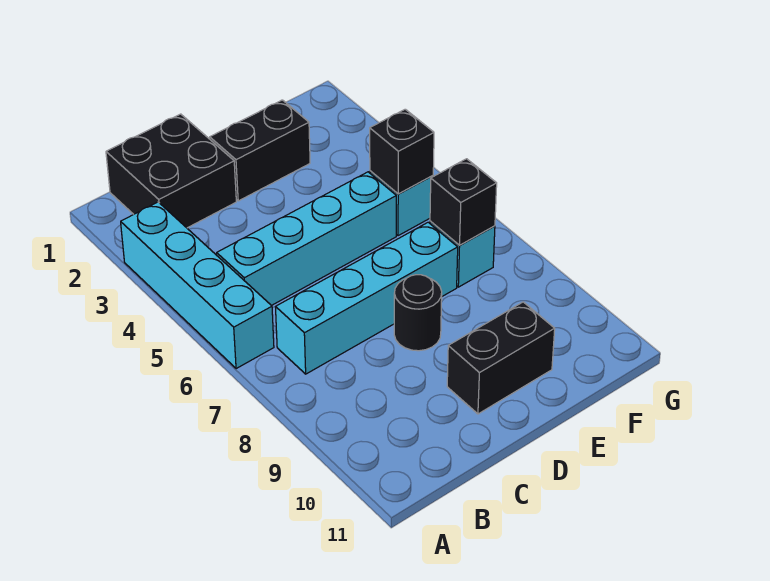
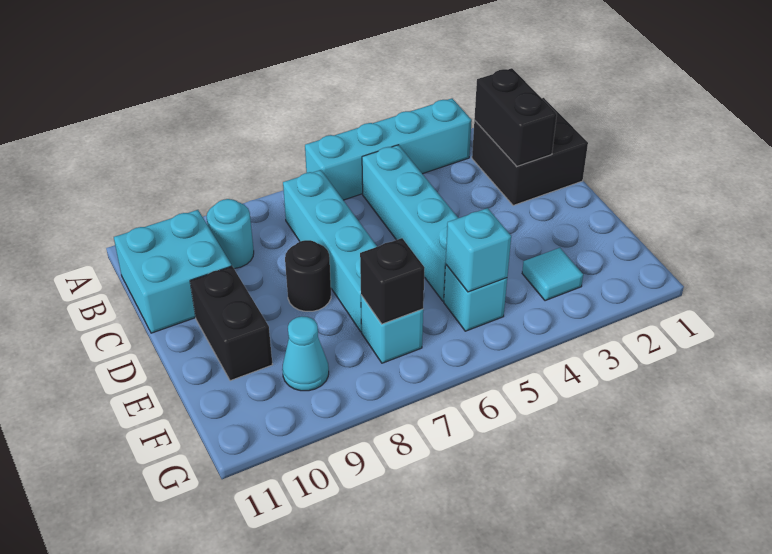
none -> cyan 1x1 round brick [207,199,254,269]
none -> cyan 2x2 brick [114,210,232,333]
black 1x2 brick [210,100,310,201] -> black 1x2 brick moved to [474,68,557,166]
none -> cyan 1x1 tile [522,248,583,301]
black 1x1 brick [370,109,434,194] -> cyan 1x1 brick [446,208,511,292]
none -> cyan 1x1 cone [282,316,329,391]

